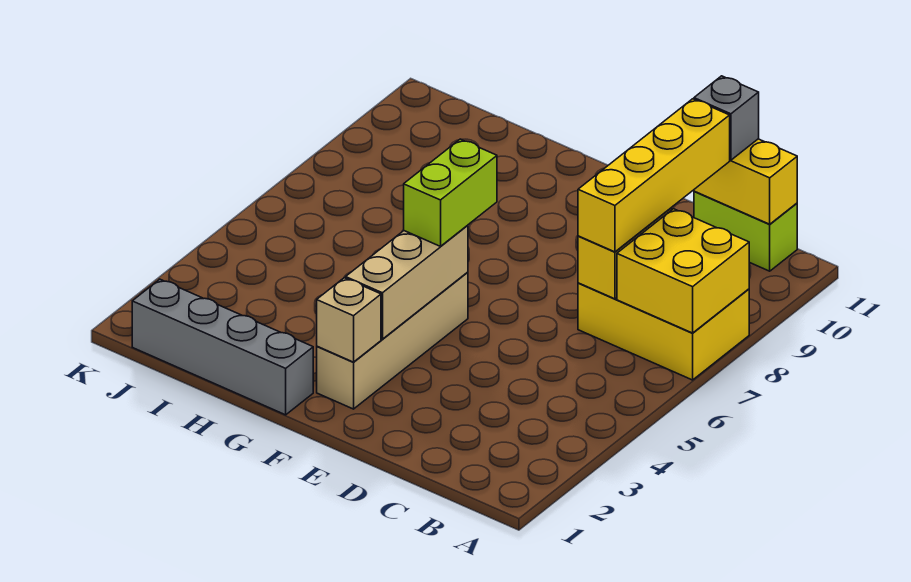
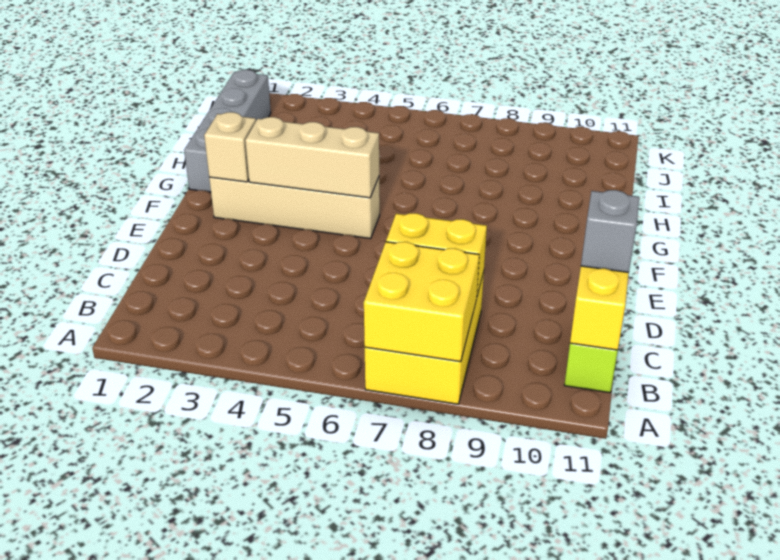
yellow 1x4 brick [578,99,730,252] -> none
lime 1x2 brick [404,139,497,246] -> none

